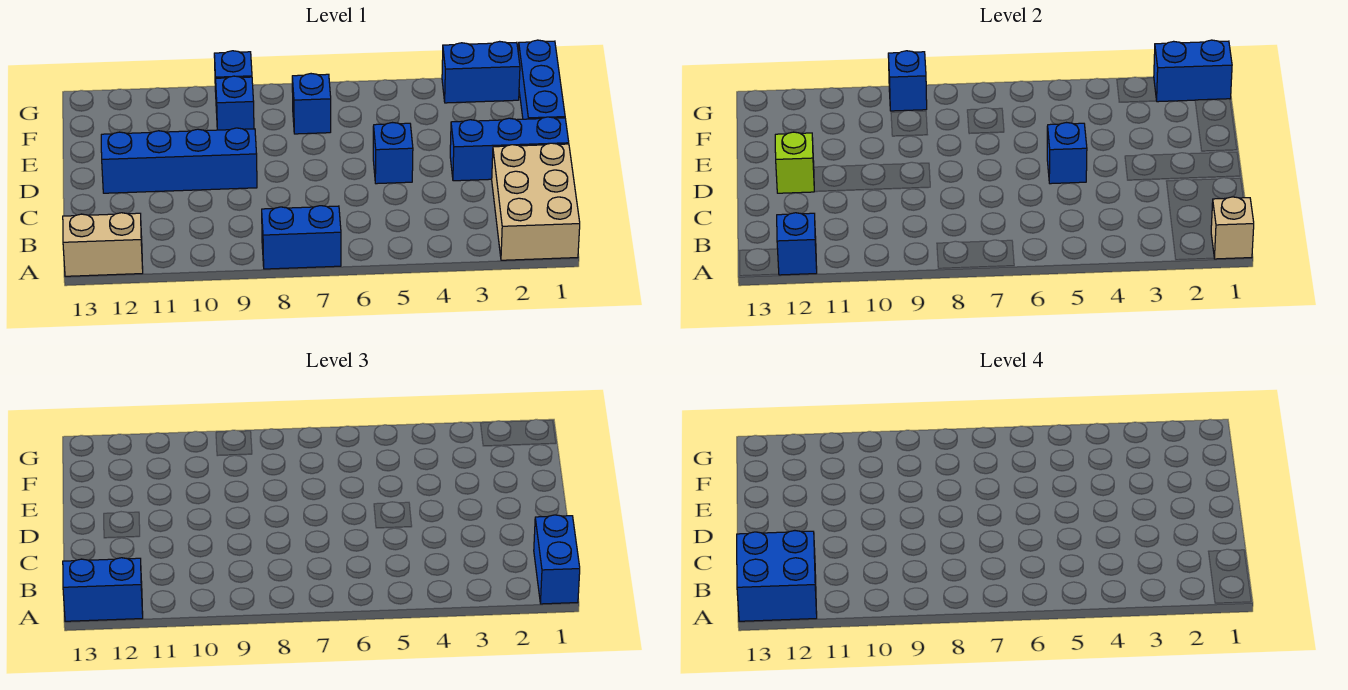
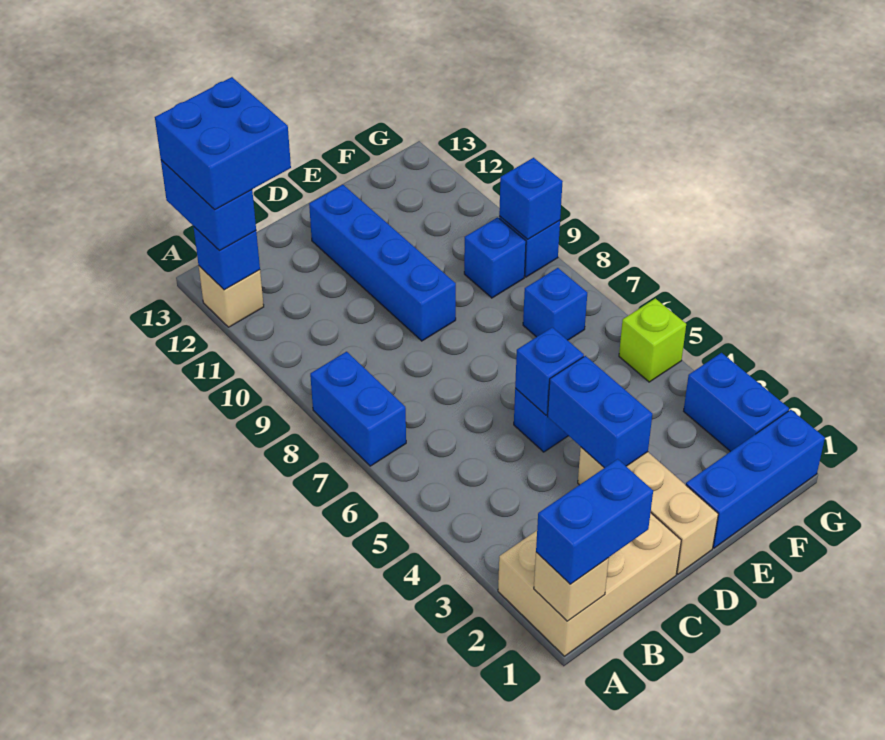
tan 1x2 brick [63,213,143,276] -> tan 1x1 brick [199,266,264,327]
blue 1x3 brick [450,117,569,181] -> tan 1x3 brick [578,447,718,574]
lime 1x1 brick [775,132,815,193] -> lime 1x1 brick moved to [619,298,686,382]
blue 1x2 brick [1154,40,1232,102] -> blue 1x2 brick moved to [547,356,652,468]

